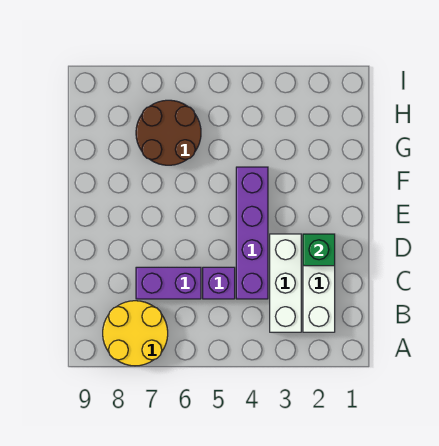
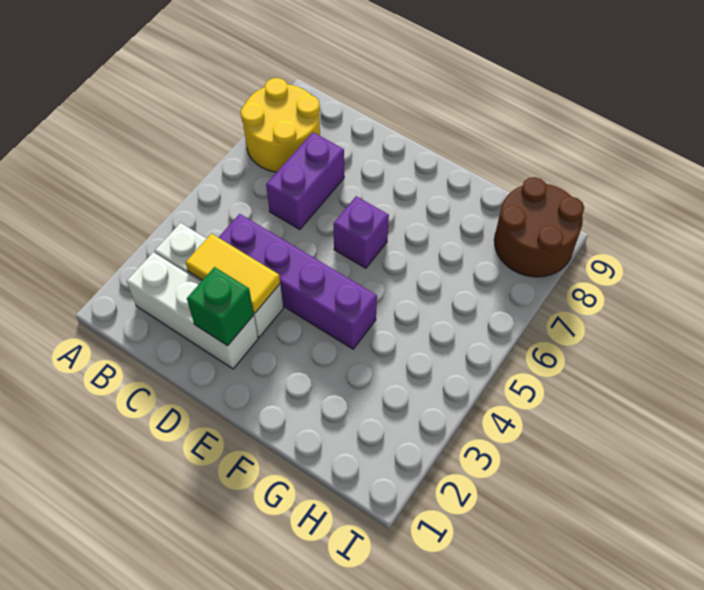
none -> yellow 1x2 tile [186,234,280,313]
purple 1x1 brick [203,267,235,299] -> purple 1x1 brick moved to [333,196,389,268]
brown 2x2 round brick [136,100,201,165] -> brown 2x2 round brick moved to [494,177,584,277]

